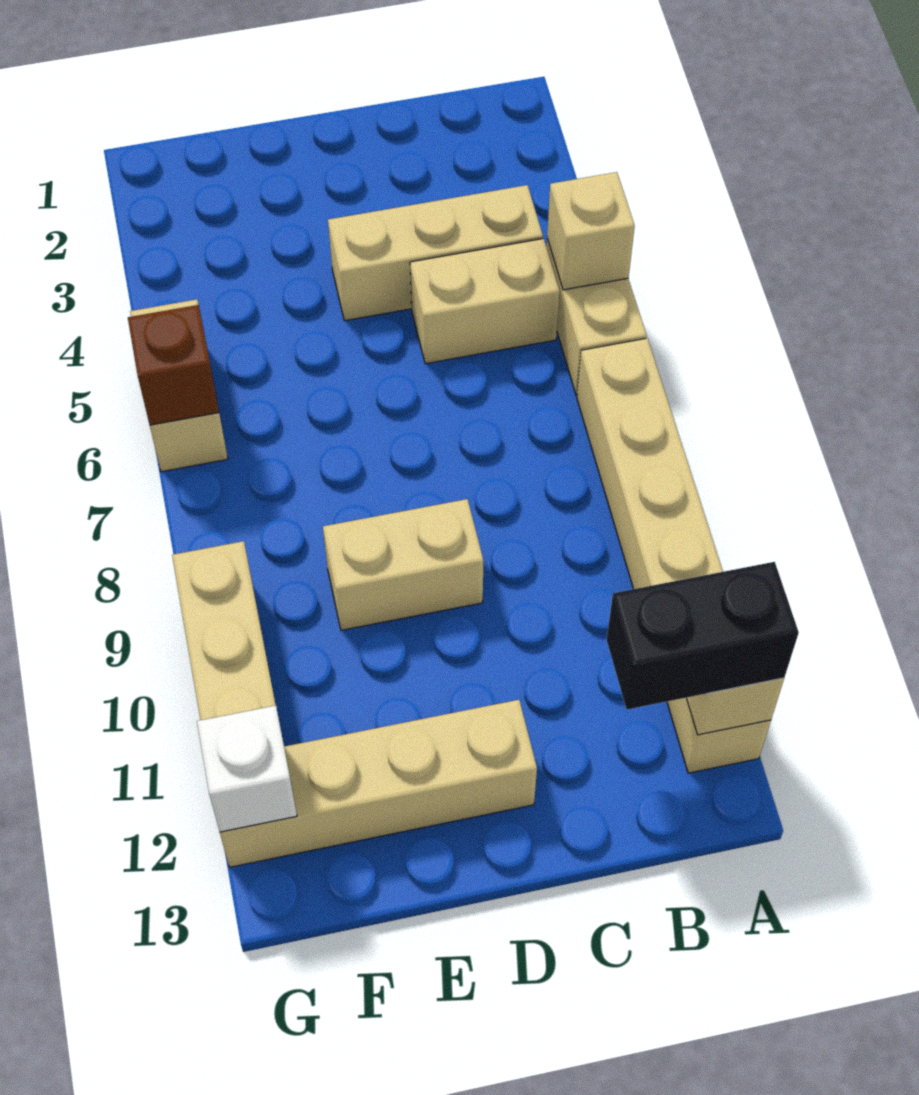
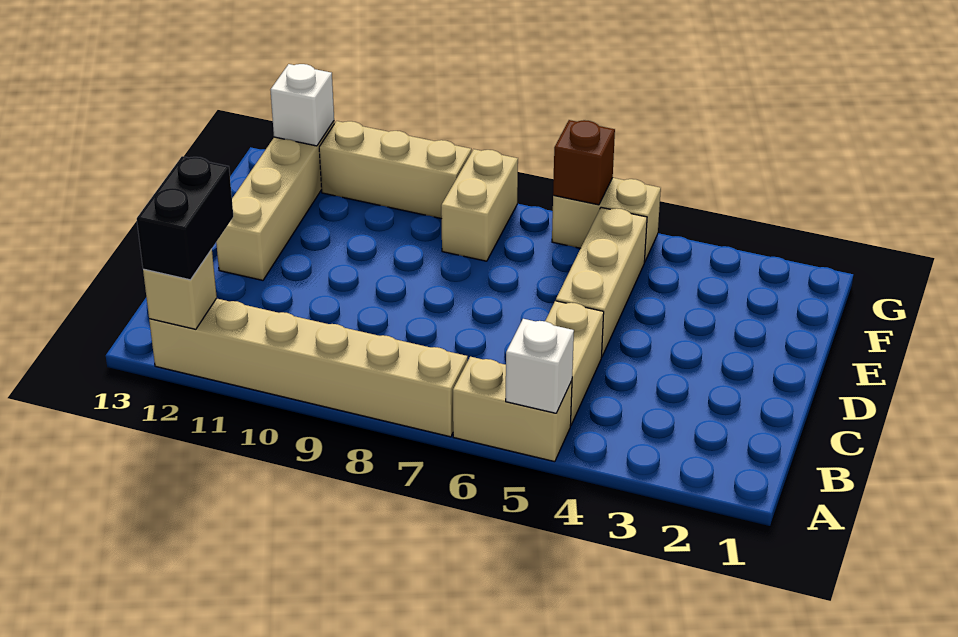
tan 1x1 brick [547,172,635,290] -> white 1x1 brick [506,319,574,413]
tan 1x3 brick [328,185,543,321] -> tan 1x3 brick moved to [556,207,647,356]
tan 1x2 brick [323,499,484,630] -> tan 1x2 brick moved to [441,149,518,261]

